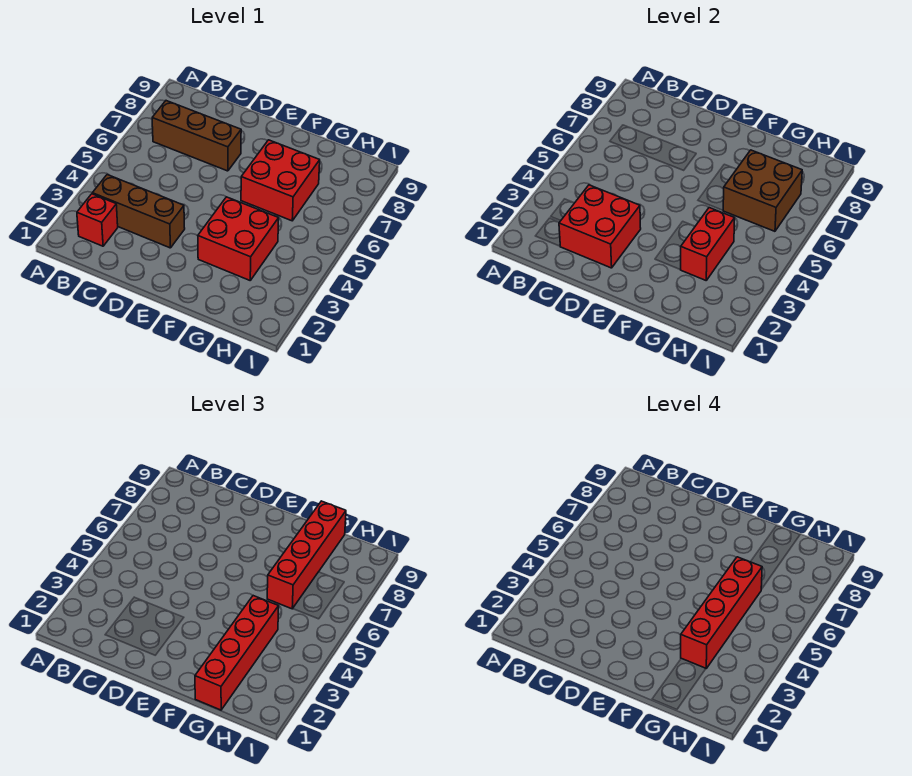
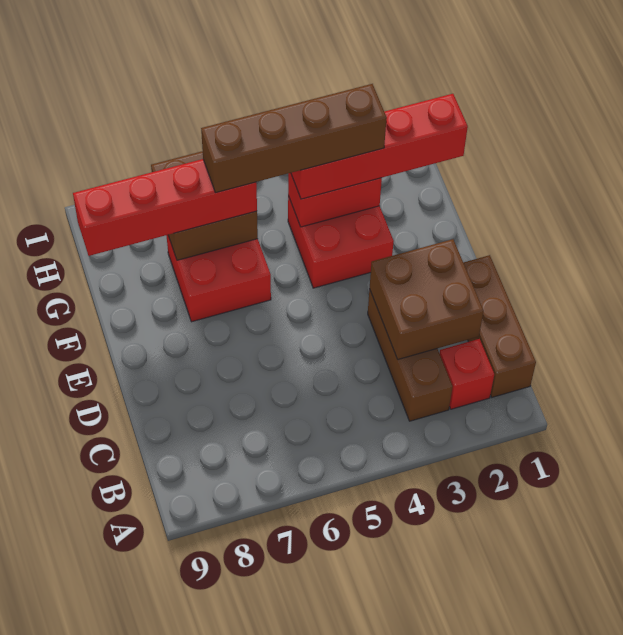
brown 1x3 brick [152,101,241,171] -> brown 1x3 brick moved to [463,255,536,397]
red 2x2 brick [559,185,641,268] -> brown 2x2 brick [370,239,484,359]
red 1x4 brick [681,557,762,668] -> brown 1x4 brick [201,84,387,193]

